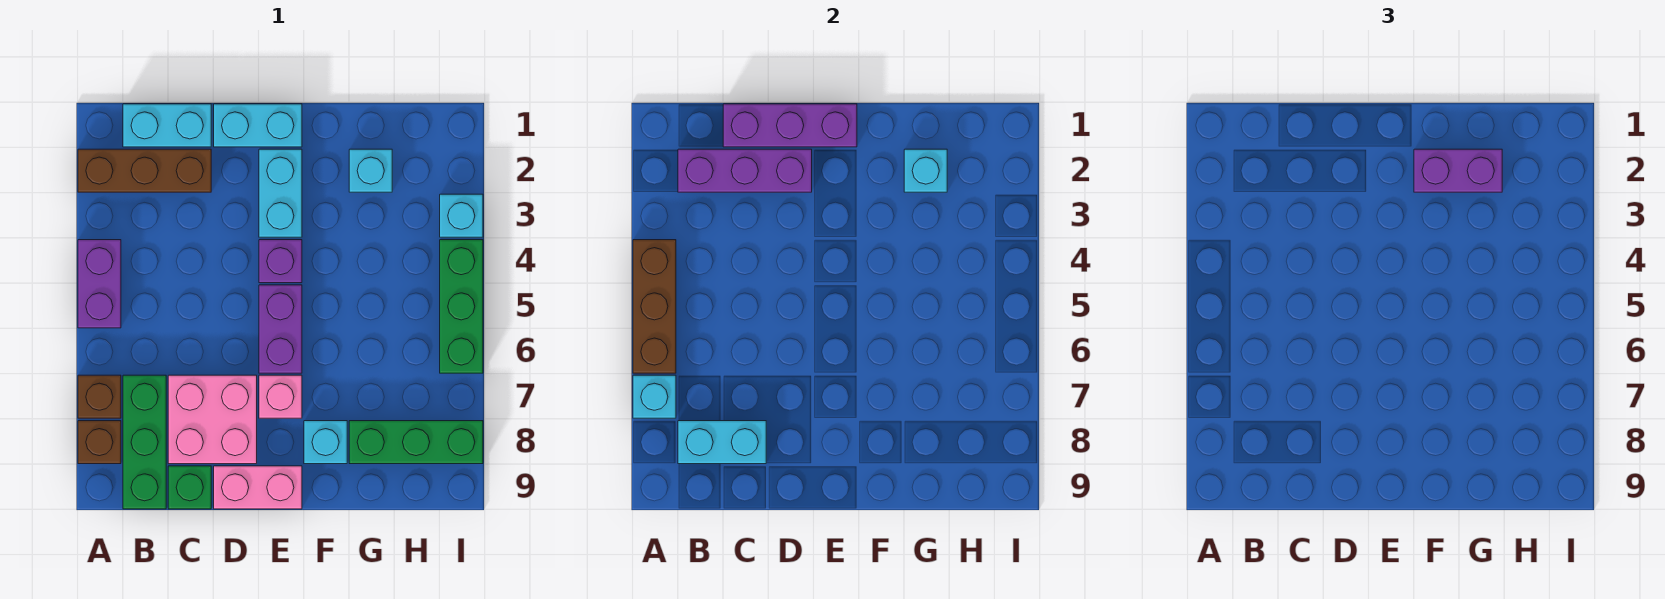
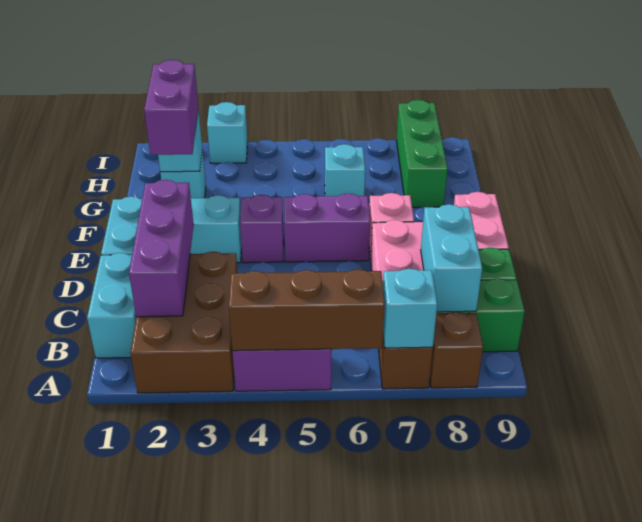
brown 1x3 brick [78,149,211,192] -> brown 2x3 brick [130,252,237,393]
purple 1x3 brick [723,104,857,147] -> none
cyan 1x1 brick [304,421,347,464] -> cyan 1x1 brick moved to [325,144,365,196]
green 1x3 brick [440,240,483,373] -> none

